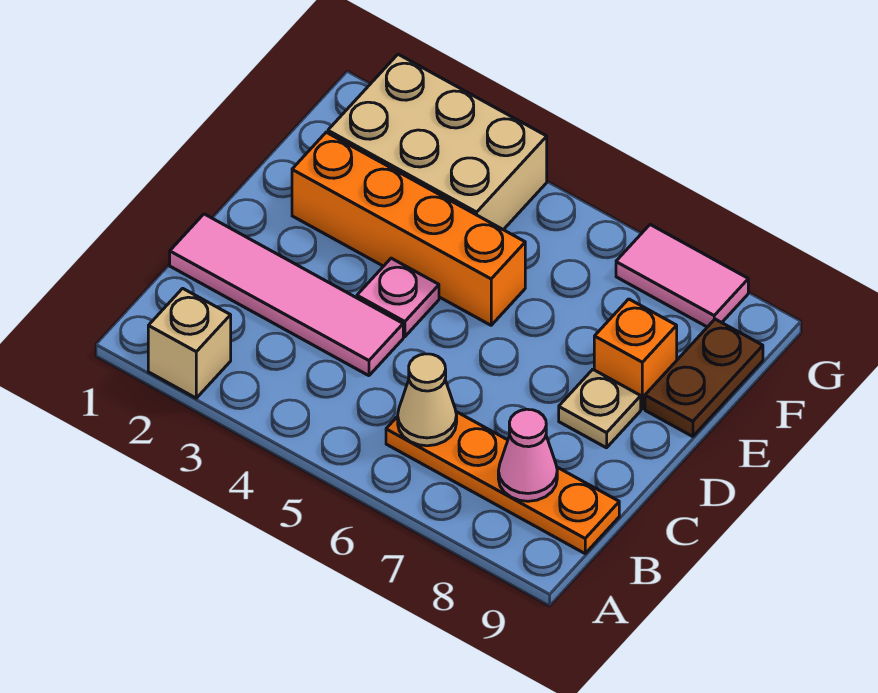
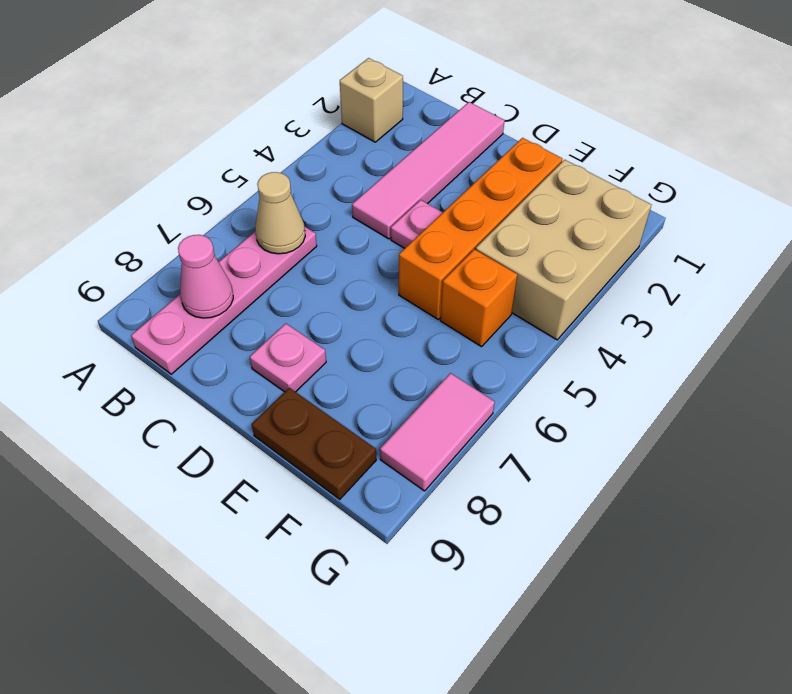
orange 1x4 plate [386,412,619,553] -> pink 1x4 plate [131,226,317,374]
tan 1x1 plate [559,370,641,448] -> pink 1x1 plate [250,324,326,392]
orange 1x1 brick [594,299,677,409] -> orange 1x1 brick moved to [440,249,517,347]

